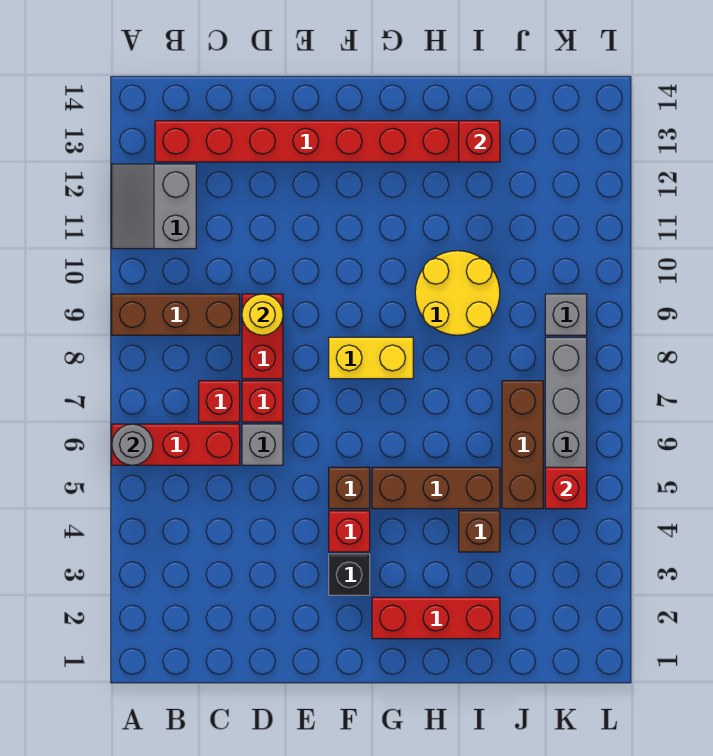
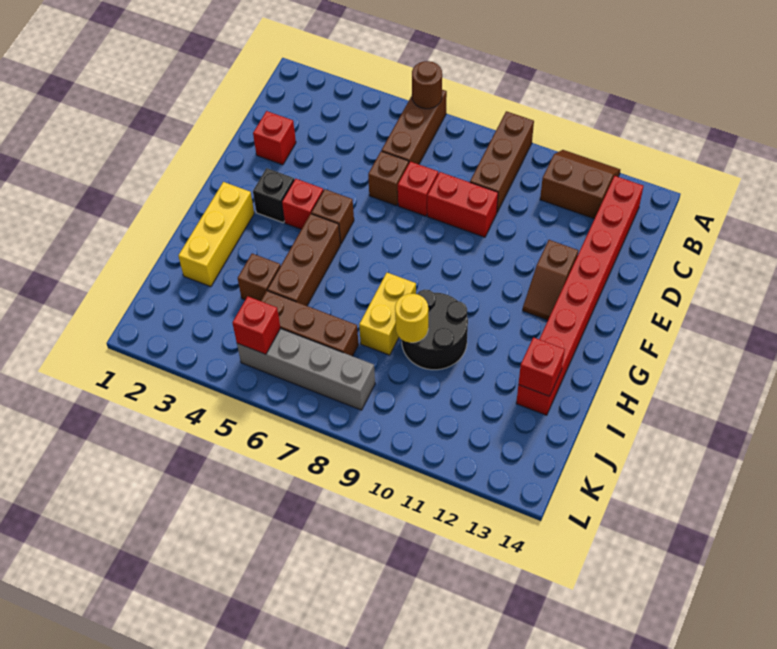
red 1x3 brick [112,424,240,465] -> brown 1x3 brick [381,90,447,164]
grey 1x1 round brick [112,424,153,465] -> brown 1x1 round brick [412,61,442,109]
grey 2x2 slope [112,164,196,249] -> brown 2x2 slope [540,150,620,219]
red 1x1 brick [199,381,240,422] -> red 1x1 brick moved to [253,111,296,165]
grey 1x1 brick [242,424,283,465] -> brown 1x1 brick [368,151,409,206]
yellow 1x1 round brick [242,294,283,335] -> yellow 1x1 round brick moved to [395,294,428,343]
none -> brown 1x2 slope [523,240,578,320]
yellow 1x2 brick [329,337,413,379] -> yellow 1x2 brick moved to [359,273,416,355]
red 1x3 brick [372,597,500,639] -> yellow 1x3 brick [178,182,254,287]
yellow 2x2 round brick [415,251,500,335] -> black 2x2 round brick [402,289,468,370]
grey 1x1 brick [545,294,587,335] -> none

